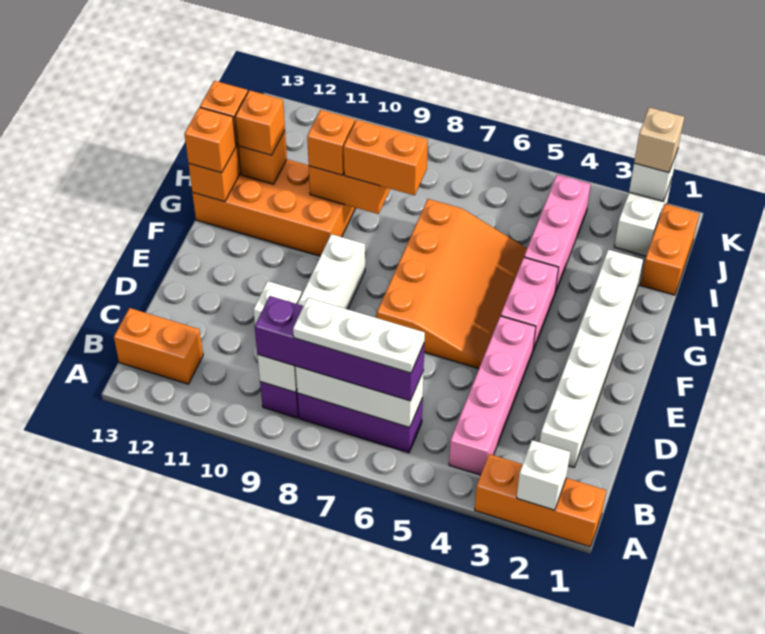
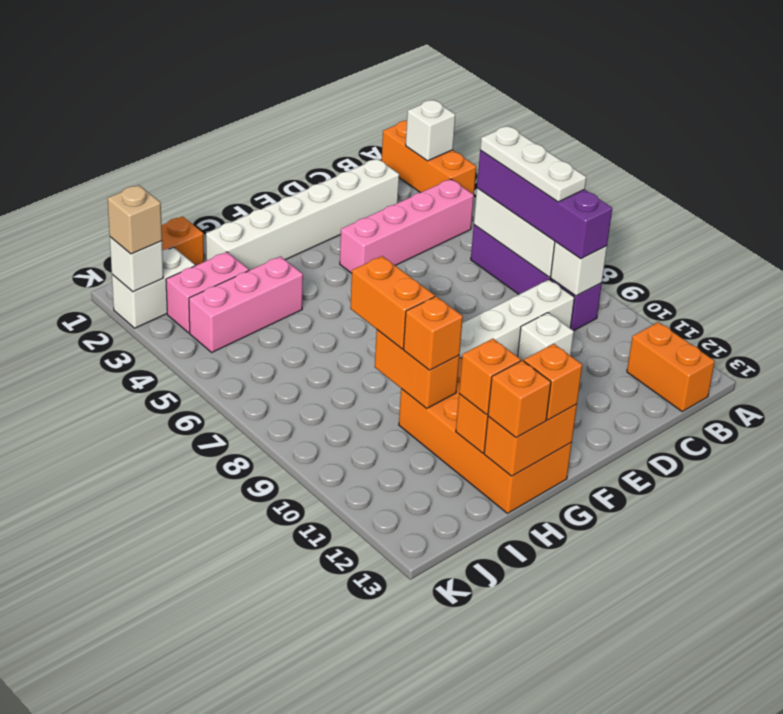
orange 3x4 slope [377,199,527,369] -> none
pink 1x2 brick [501,258,559,350] -> pink 1x2 brick moved to [166,252,249,333]

